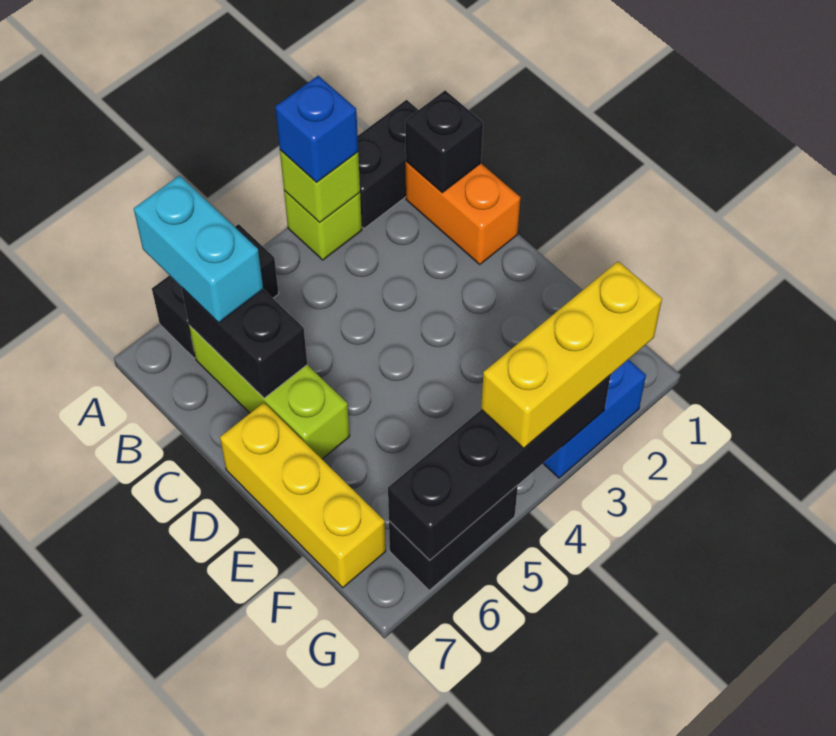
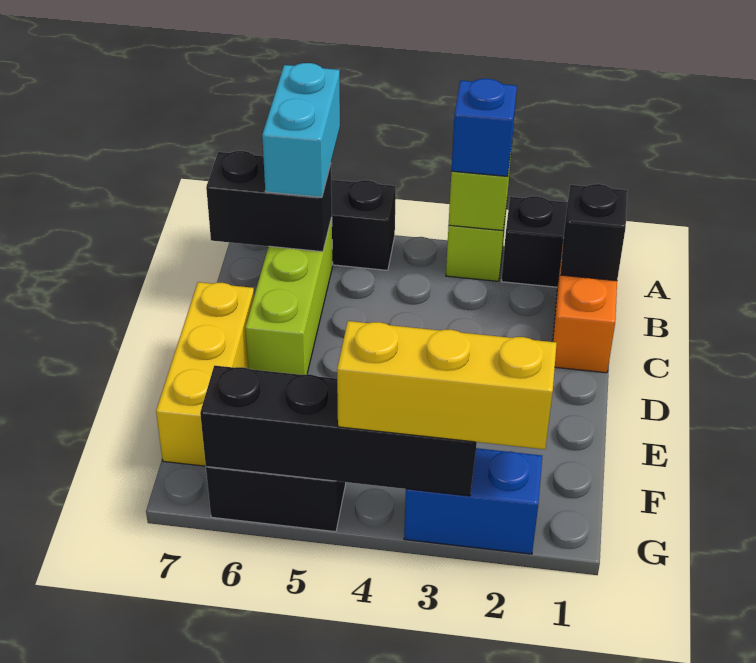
black 1x2 brick [181,287,307,398] -> black 1x2 brick turned to [206,151,332,252]

